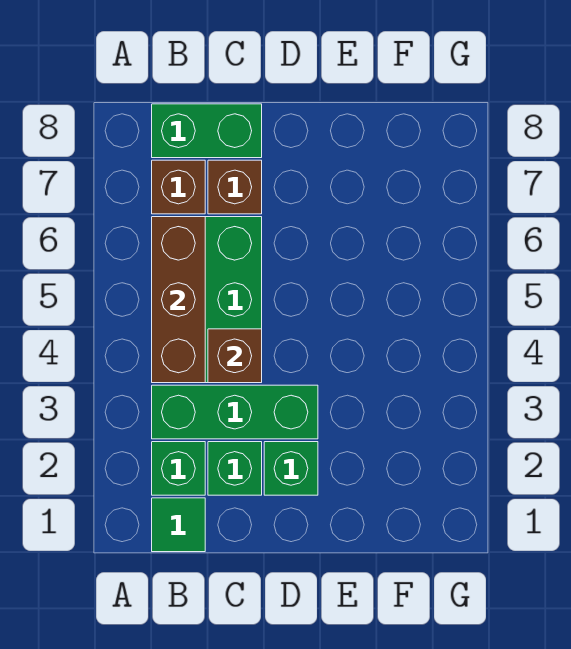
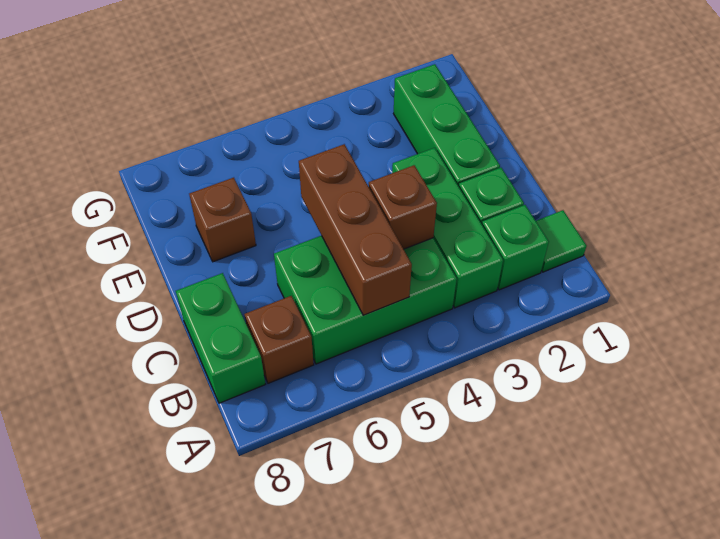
brown 1x3 brick [152,217,205,383] -> brown 1x3 brick turned to [299,144,412,315]
brown 1x1 brick [208,160,262,214] -> brown 1x1 brick moved to [189,178,256,262]
green 1x1 brick [264,442,318,495] -> green 1x3 brick [394,64,500,186]

